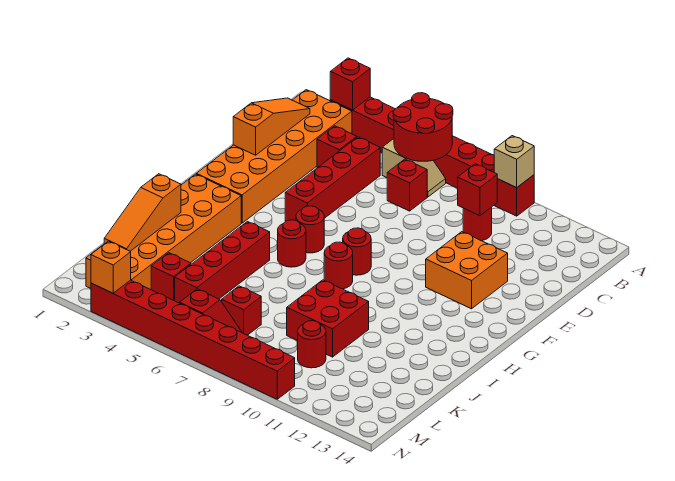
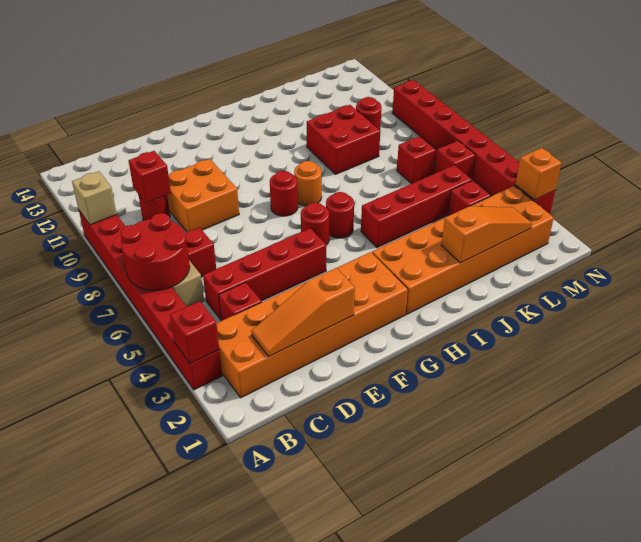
orange 2x2 brick [426,232,508,309] -> orange 2x2 brick moved to [167,159,239,232]
red 1x1 round brick [324,242,353,289] -> orange 1x1 round brick [294,161,322,206]

